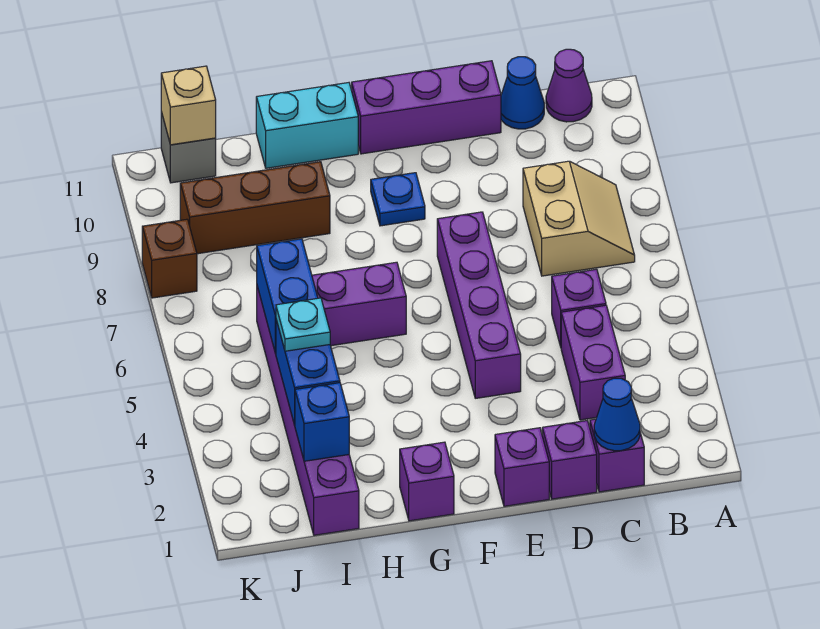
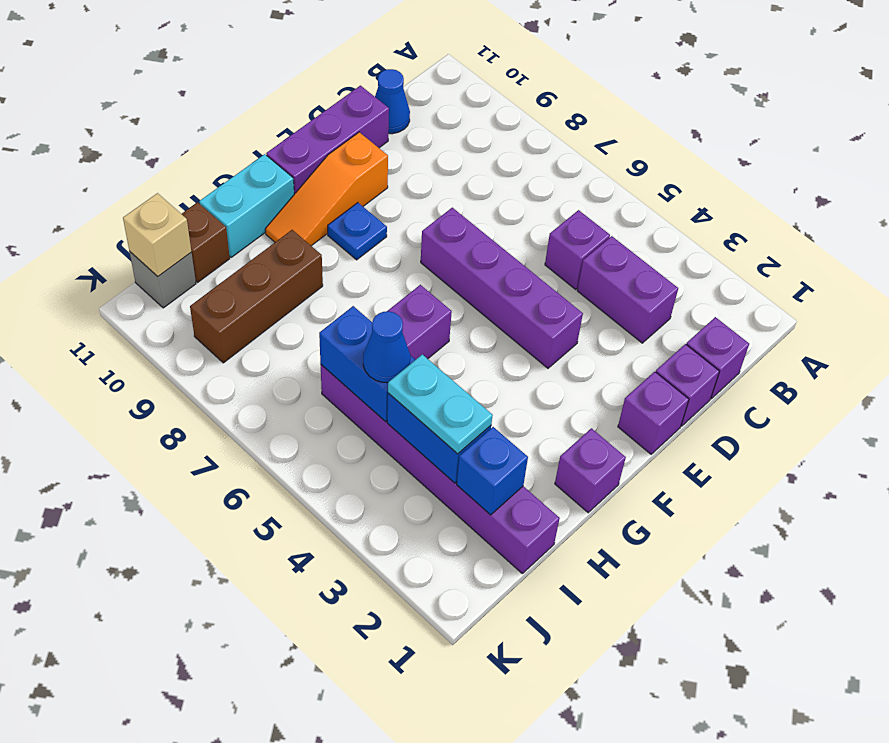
tan 2x2 slope [523,161,635,276] -> none
purple 1x1 cone [546,49,592,122] -> none
blue 1x1 cone [594,378,640,451] -> blue 1x1 cone moved to [363,311,410,383]
none -> orange 1x3 slope [265,132,388,246]
cyan 1x1 plate [276,298,330,351] -> cyan 1x2 plate [388,354,493,454]
brown 1x1 brick [142,219,197,298] -> brown 1x1 brick moved to [182,202,230,282]

